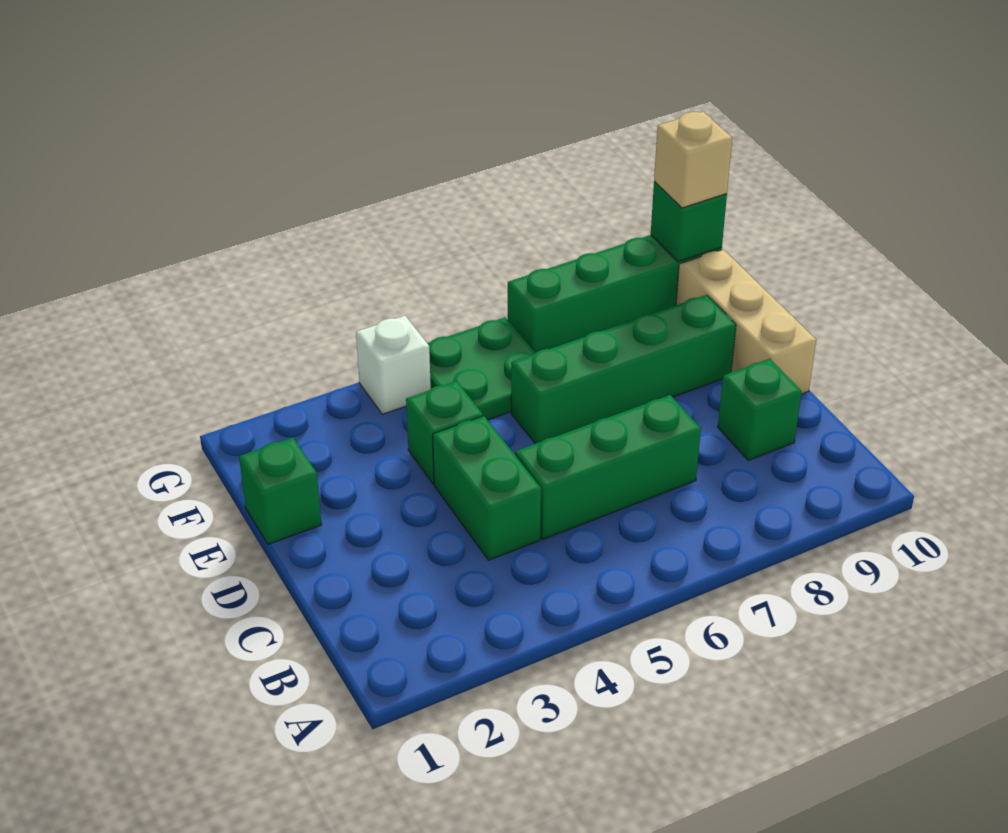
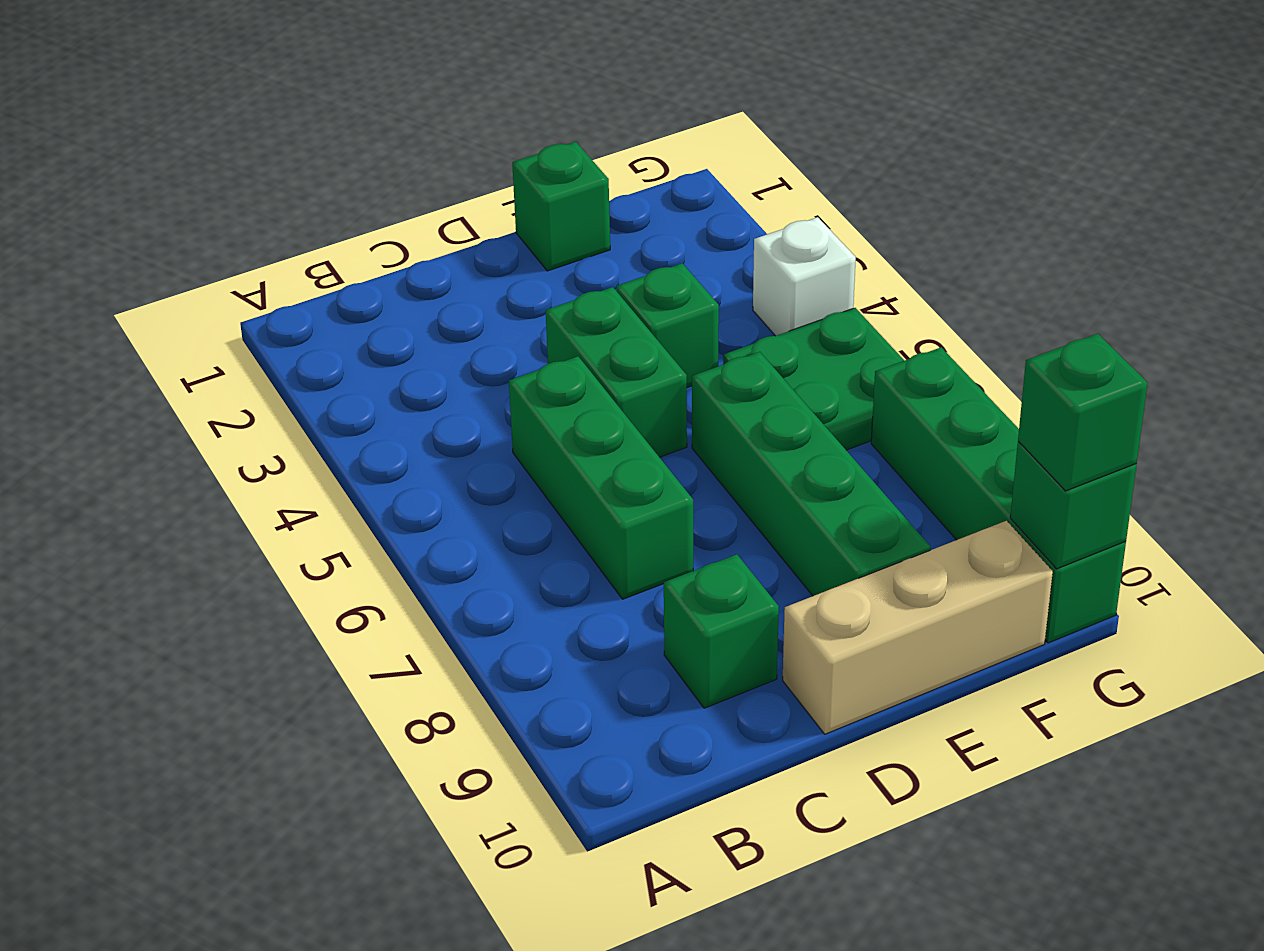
green 1x2 brick [433,416,541,560] -> green 1x2 brick turned to [546,287,687,457]
tan 1x1 brick [654,112,732,208] -> green 1x1 brick [1018,334,1148,491]

